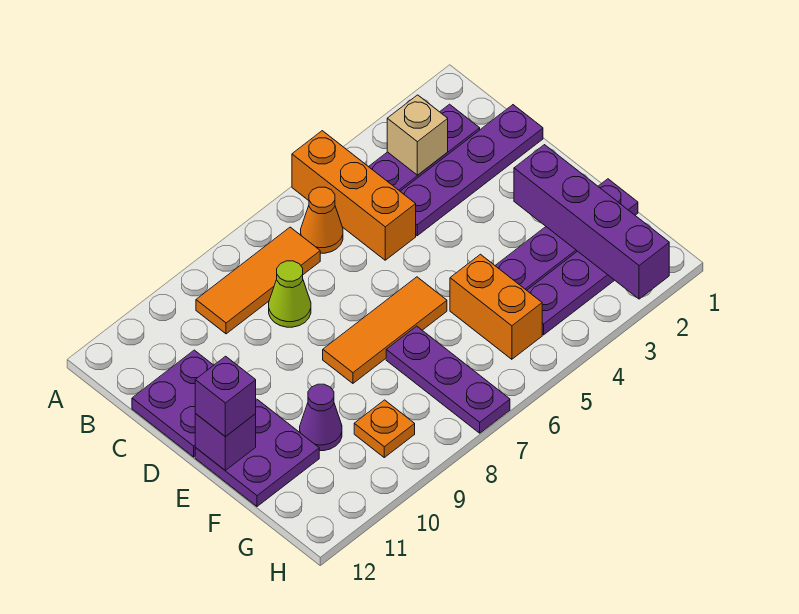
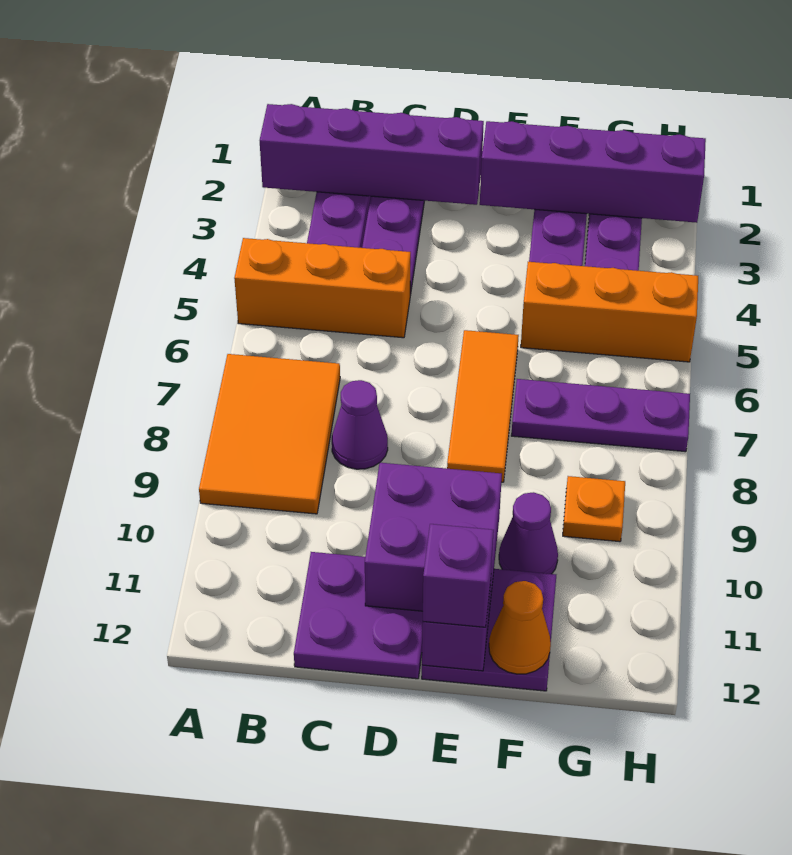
none -> purple 1x4 brick [260,104,484,205]
tan 1x1 brick [387,95,448,175] -> none
orange 1x1 cone [301,187,343,253] -> orange 1x1 cone moved to [489,581,551,674]
orange 1x3 tile [196,227,320,334] -> orange 2x3 tile [199,354,340,514]
lime 1x1 cone [269,261,311,327] -> purple 1x1 cone [332,380,388,469]
none -> purple 2x2 brick [365,463,502,611]
orange 1x2 brick [450,254,542,359] -> orange 1x3 brick [521,262,698,362]

